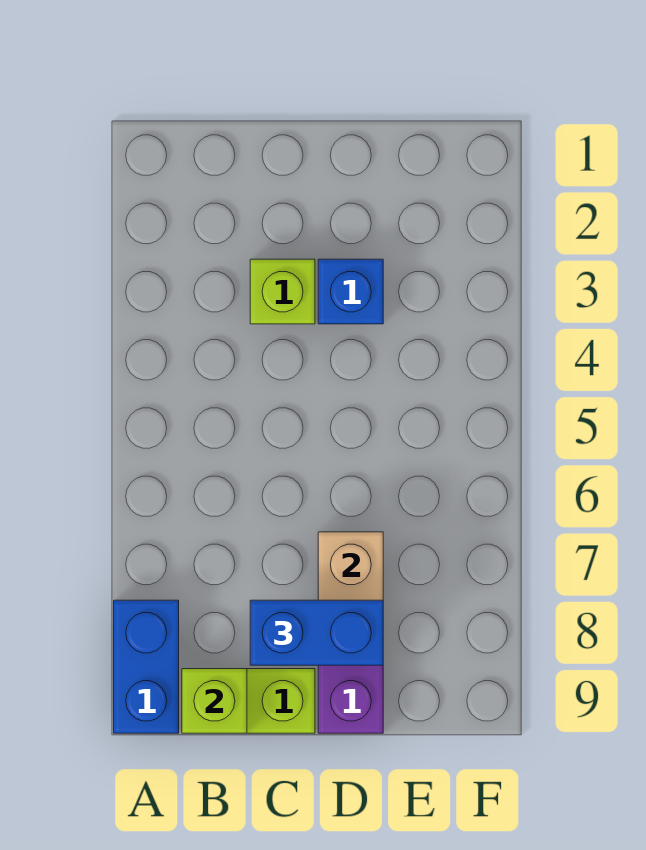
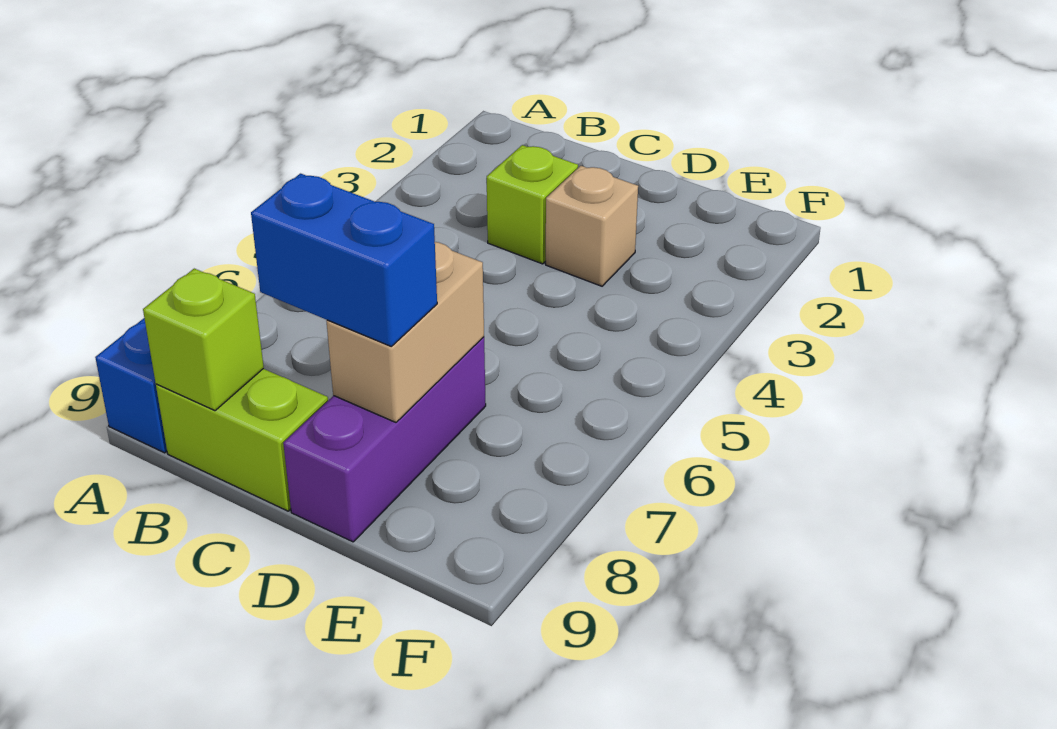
blue 1x1 brick [318,259,383,324] -> tan 1x1 brick [546,166,638,286]

